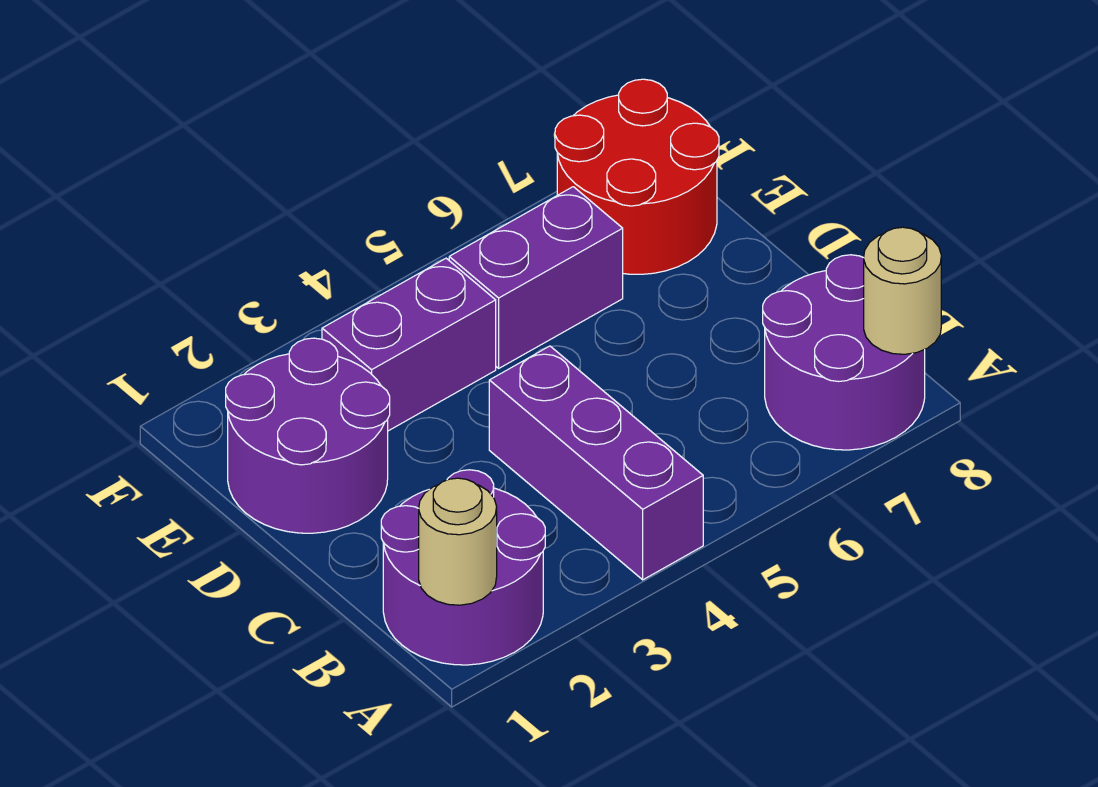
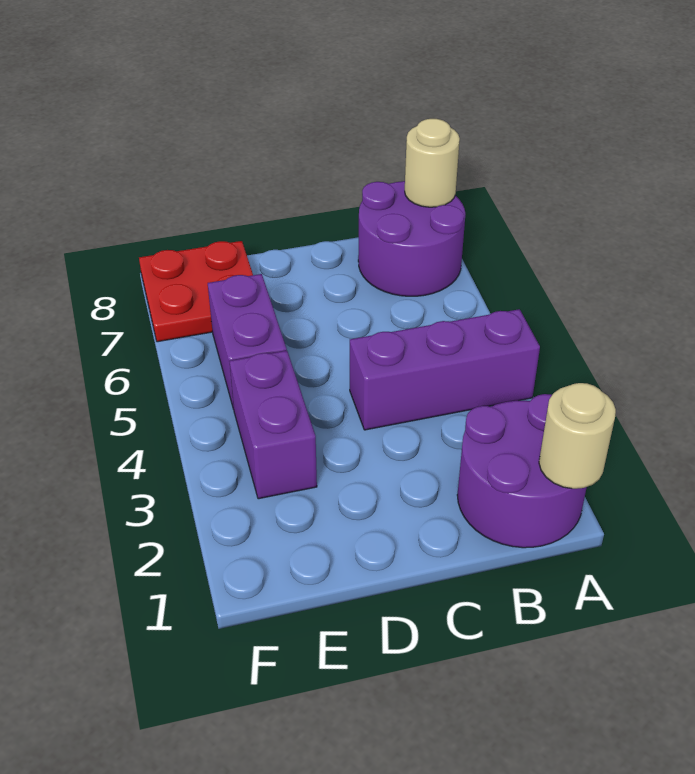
purple 2x2 round brick [226,338,390,533] -> none
red 2x2 round brick [555,79,719,274] -> red 2x2 plate [139,241,253,342]

